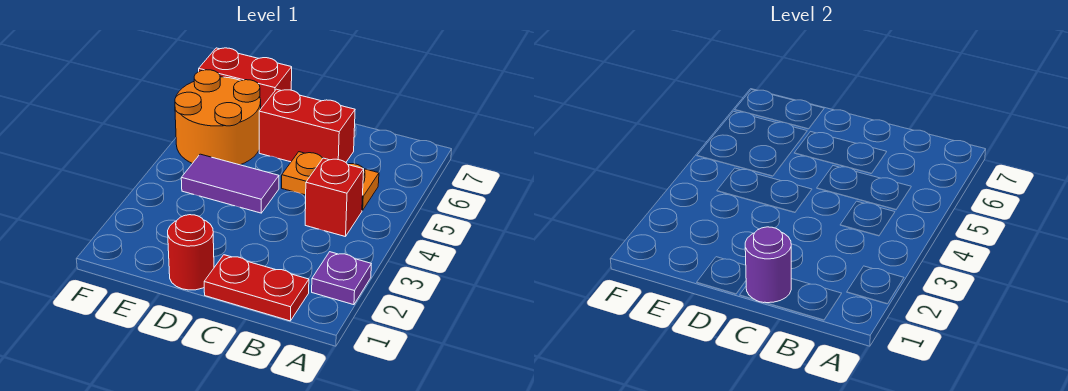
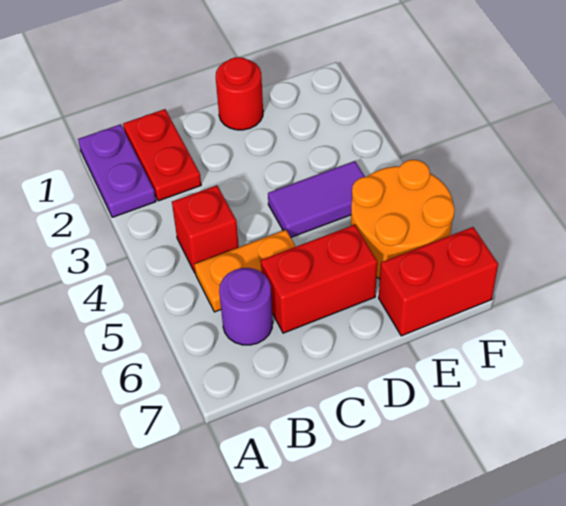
purple 1x1 plate [312,252,371,305] -> purple 1x2 plate [78,124,156,217]
red 1x2 plate [204,255,309,321] -> red 1x2 plate turned to [123,109,201,201]
purple 1x1 round brick [745,227,791,303] -> purple 1x1 round brick moved to [219,268,273,345]

